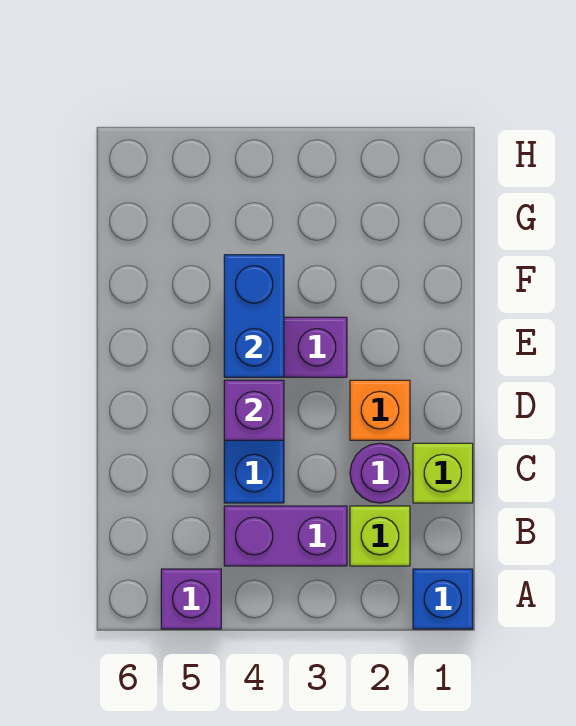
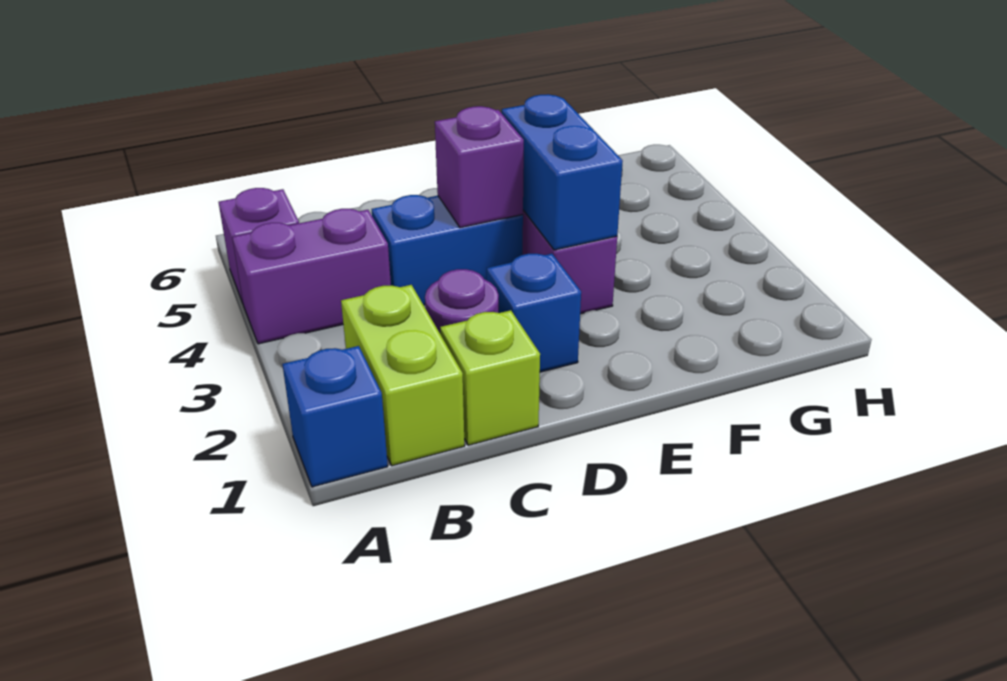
lime 1x1 brick [350,506,410,566] -> lime 1x2 brick [341,285,465,466]
purple 1x2 brick [224,506,347,566] -> purple 1x2 brick turned to [232,209,391,344]
orange 1x1 brick [350,380,410,440] -> blue 1x1 brick [487,254,581,372]
blue 1x2 brick [224,255,284,377] -> blue 1x2 brick turned to [502,94,623,250]

